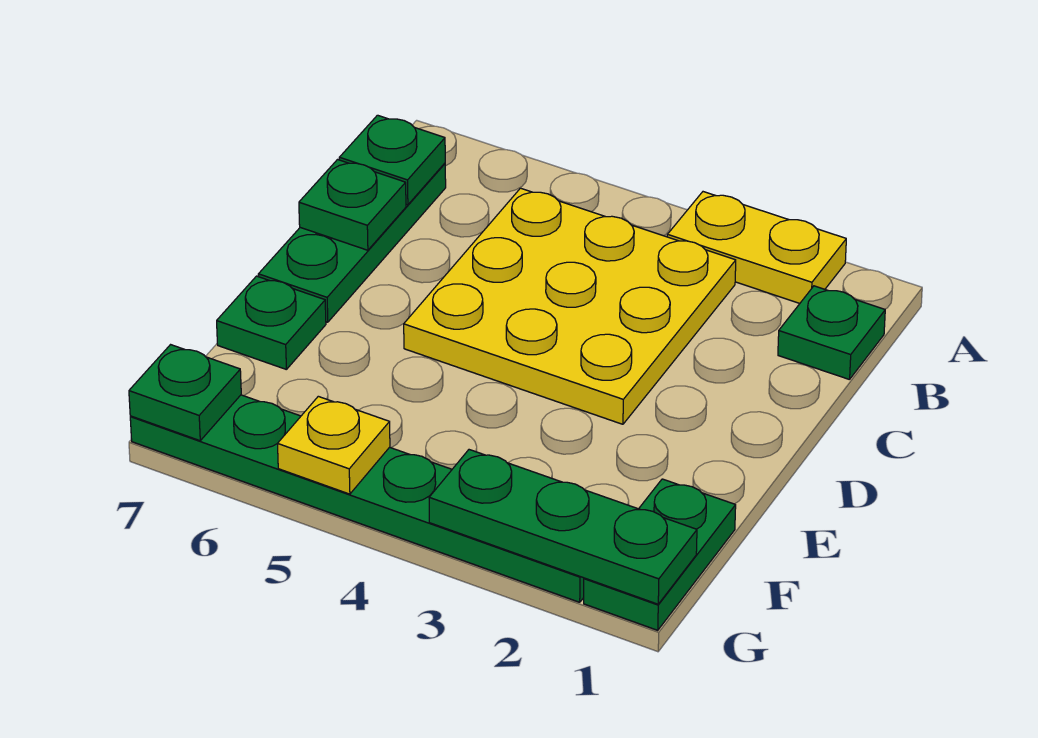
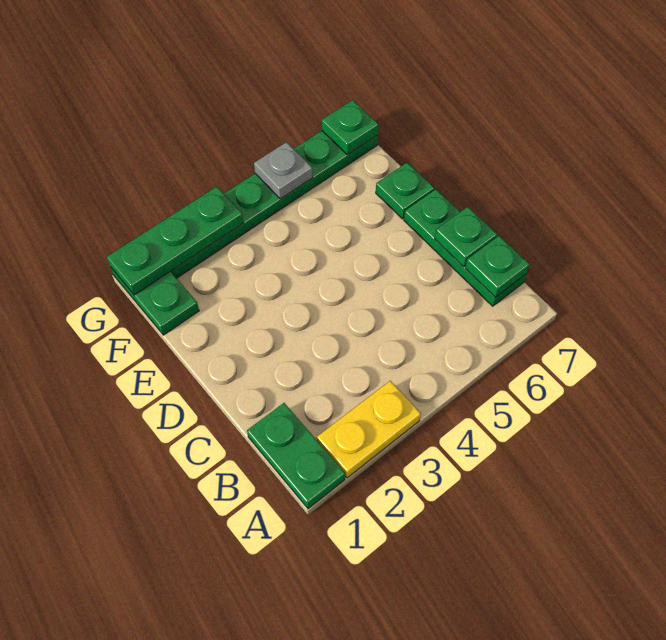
green 1x1 plate [778,286,885,380] -> green 1x2 plate [247,403,345,509]
yellow 3x3 plate [404,188,736,424] -> none
yellow 1x1 plate [278,396,390,494] -> grey 1x1 plate [254,142,313,199]

